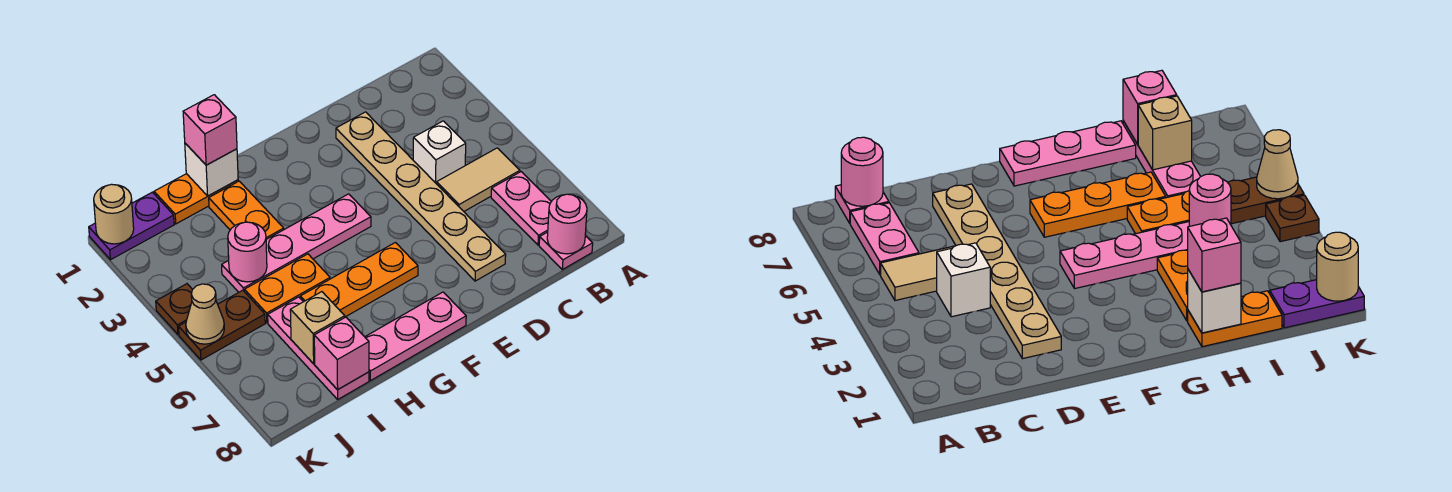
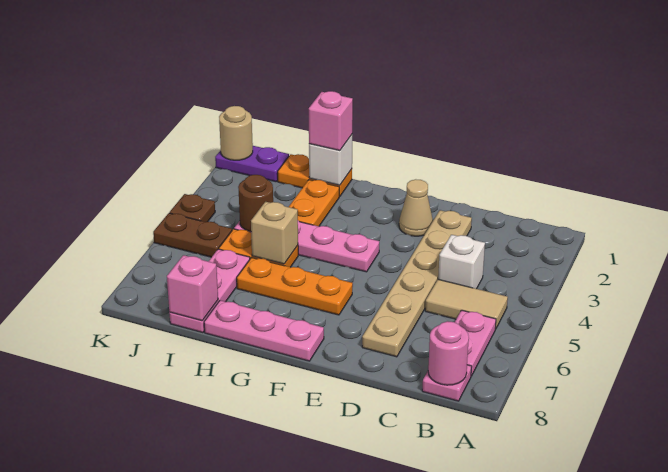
pink 1x1 round brick [228,222,267,282] -> brown 1x1 round brick [238,175,273,232]
tan 1x1 brick [290,292,345,364] -> tan 1x1 brick moved to [251,202,298,264]
tan 1x1 cone [186,284,224,344] -> tan 1x1 cone moved to [399,179,433,236]

